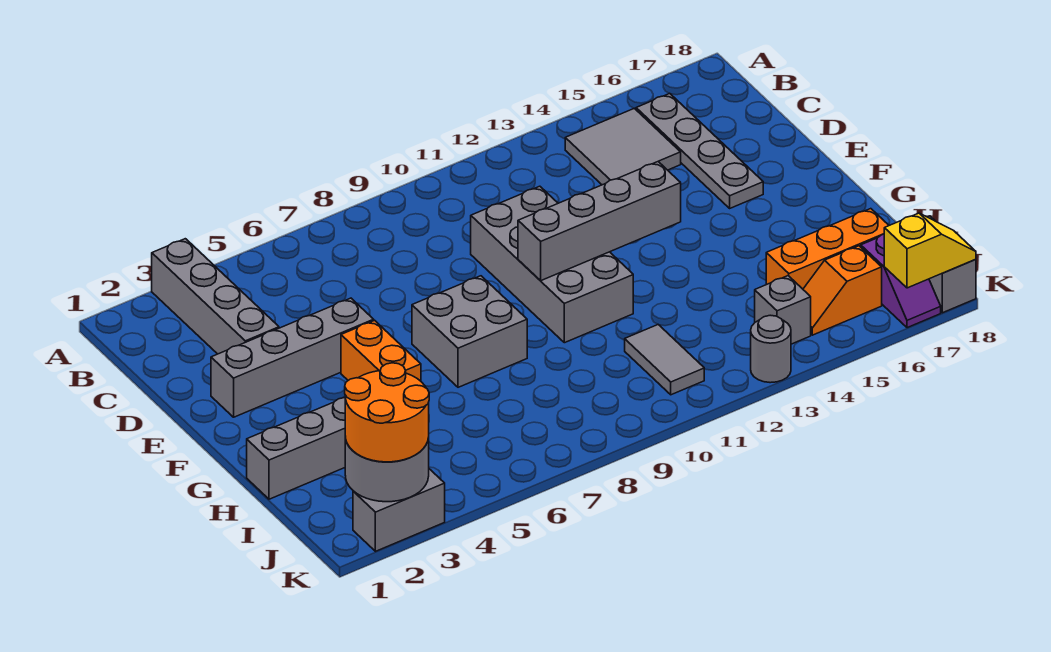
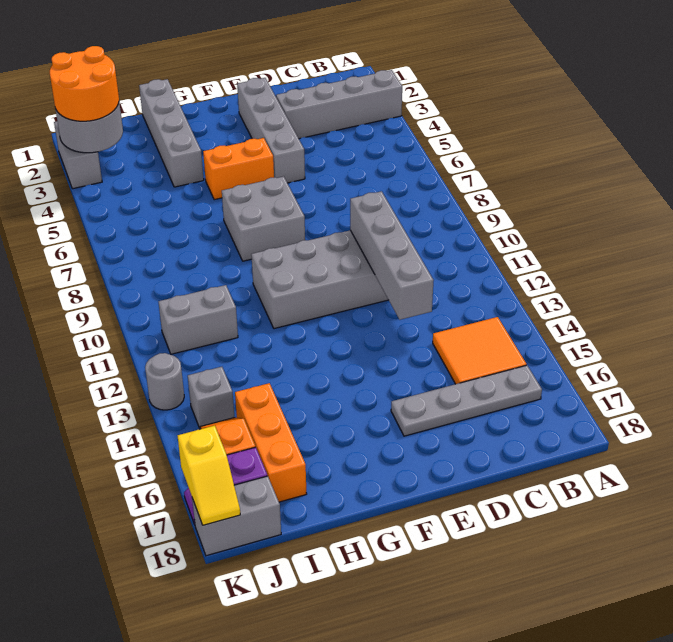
grey 2x2 tile [565,108,681,185] -> orange 2x2 tile [433,317,527,384]
grey 1x4 brick [518,162,681,281] -> grey 1x4 brick moved to [350,191,434,320]
grey 1x2 tile [625,325,704,395] -> grey 1x2 brick [158,285,238,354]

